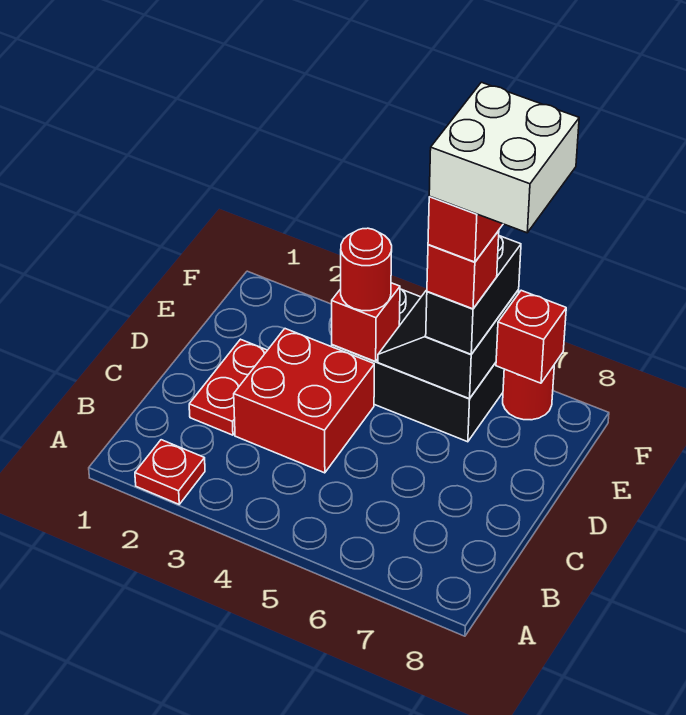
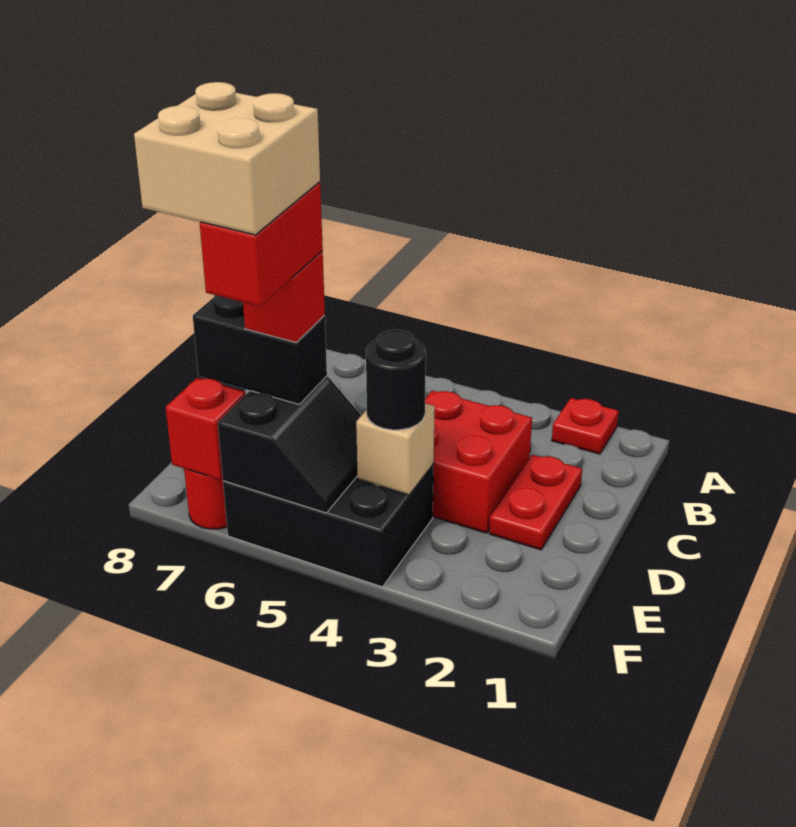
red 1x1 brick [332,283,400,362] -> tan 1x1 brick [356,403,435,495]
red 1x1 round brick [341,228,392,311] -> black 1x1 round brick [366,330,426,430]
black 1x2 brick [426,236,521,354] -> black 1x2 brick turned to [193,295,327,404]
white 2x2 brick [429,82,579,233] -> tan 2x2 brick [134,82,320,235]

